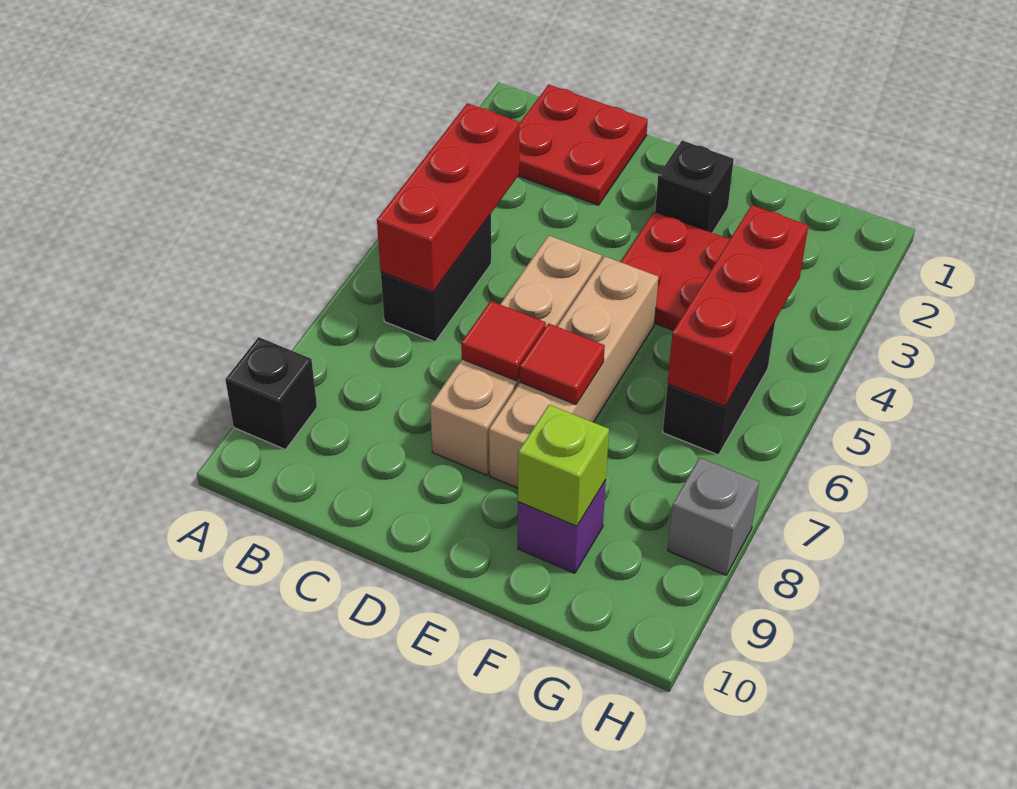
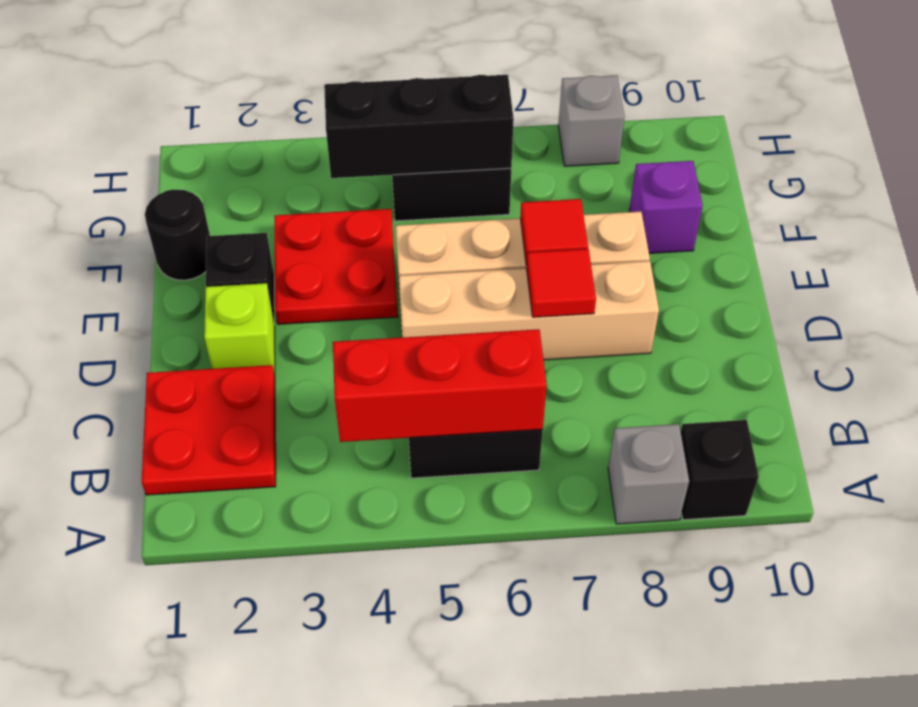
none -> grey 1x1 brick [608,424,689,524]
none -> black 1x1 round brick [145,189,210,280]
lime 1x1 brick [518,405,609,526] -> lime 1x1 brick moved to [204,283,275,376]
red 1x3 brick [667,205,808,406] -> black 1x3 brick [324,75,514,178]

